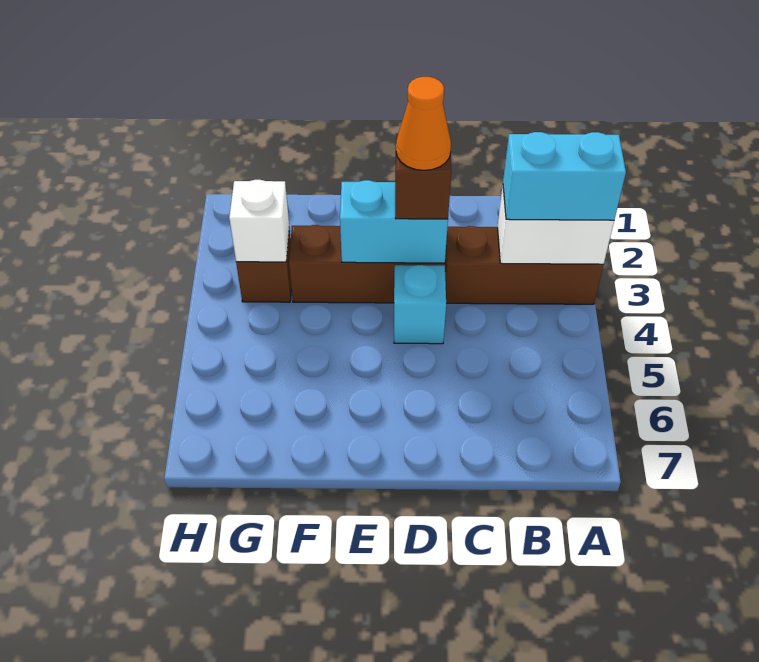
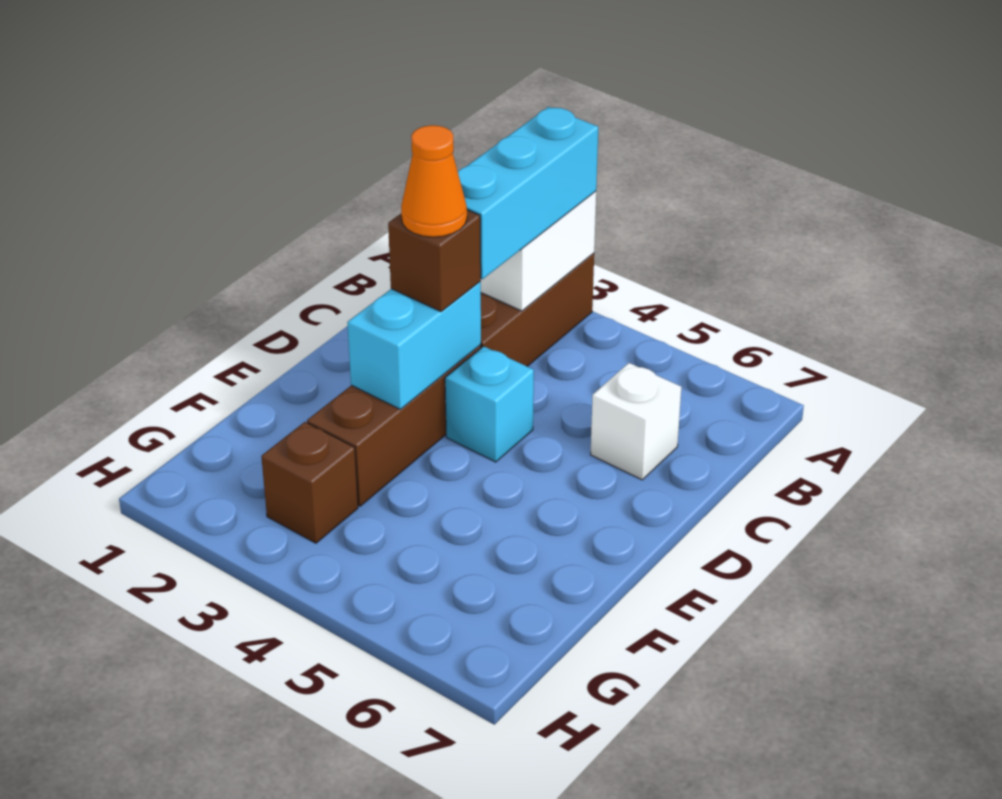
cyan 1x2 brick [503,132,626,220] -> cyan 1x3 brick [458,107,598,279]
white 1x1 brick [229,180,289,262] -> white 1x1 brick moved to [590,363,681,480]

